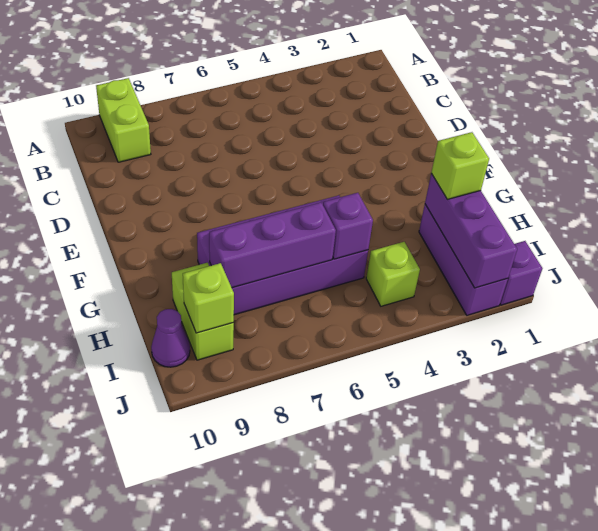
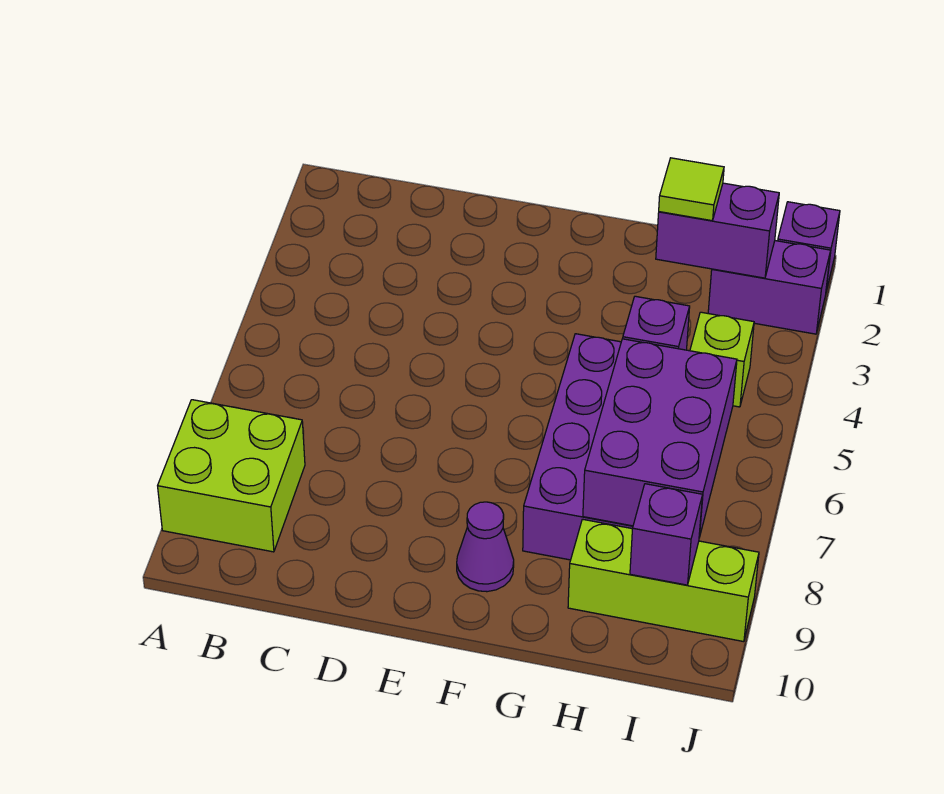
lime 1x2 brick [96,78,151,162] -> lime 2x2 brick [158,400,305,552]
purple 1x3 brick [419,205,508,315] -> purple 1x2 brick [708,241,831,334]
purple 1x3 brick [425,174,517,288] -> purple 1x2 brick [656,183,779,278]
lime 1x1 brick [431,132,489,199] -> lime 1x1 tile [659,158,724,221]
purple 1x3 brick [209,202,336,288] -> purple 2x3 brick [583,339,737,538]
lime 1x2 brick [172,263,234,360] -> lime 1x3 brick [568,519,759,642]
lime 1x1 brick [183,263,234,333] -> purple 1x1 brick [630,484,702,585]
purple 1x1 cone [151,309,190,367] -> purple 1x1 cone moved to [457,502,514,592]

